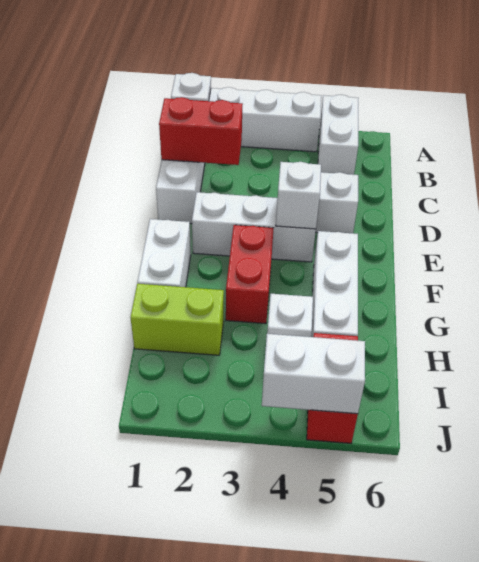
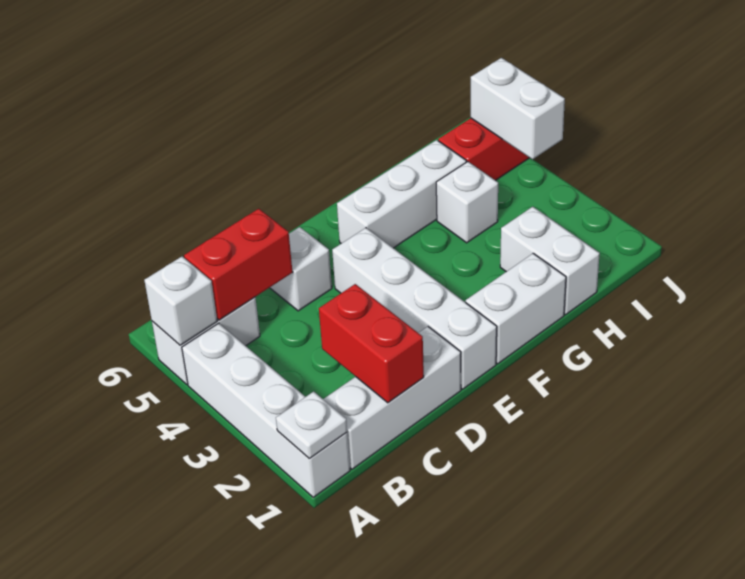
white 1x3 brick [192,192,316,262] -> white 1x4 brick [332,228,497,389]
white 1x1 brick [276,162,321,229] -> white 1x1 brick moved to [144,257,217,345]
red 1x2 brick [226,225,274,324] -> red 1x2 brick moved to [184,209,293,320]
lime 1x2 brick [131,284,224,355] -> white 1x2 brick [500,207,600,315]

